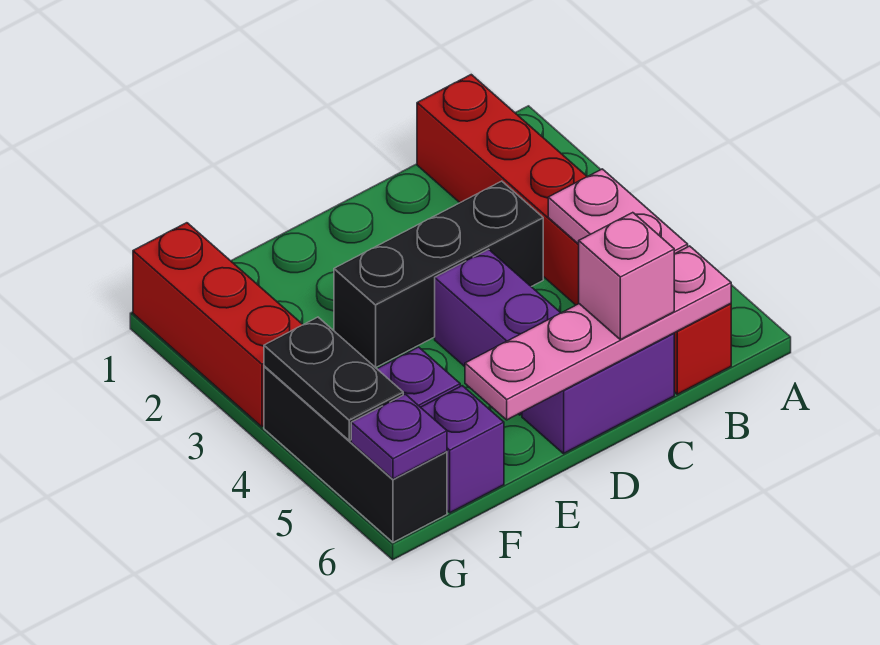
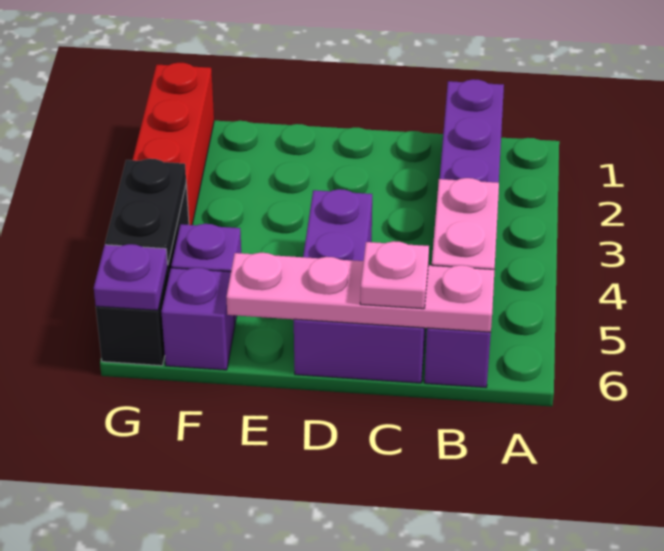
red 1x6 brick [417,75,731,394] -> purple 1x6 brick [425,79,504,387]
black 1x3 brick [334,181,543,368] -> none
pink 1x1 brick [579,213,674,340] -> pink 1x1 plate [360,241,429,309]

